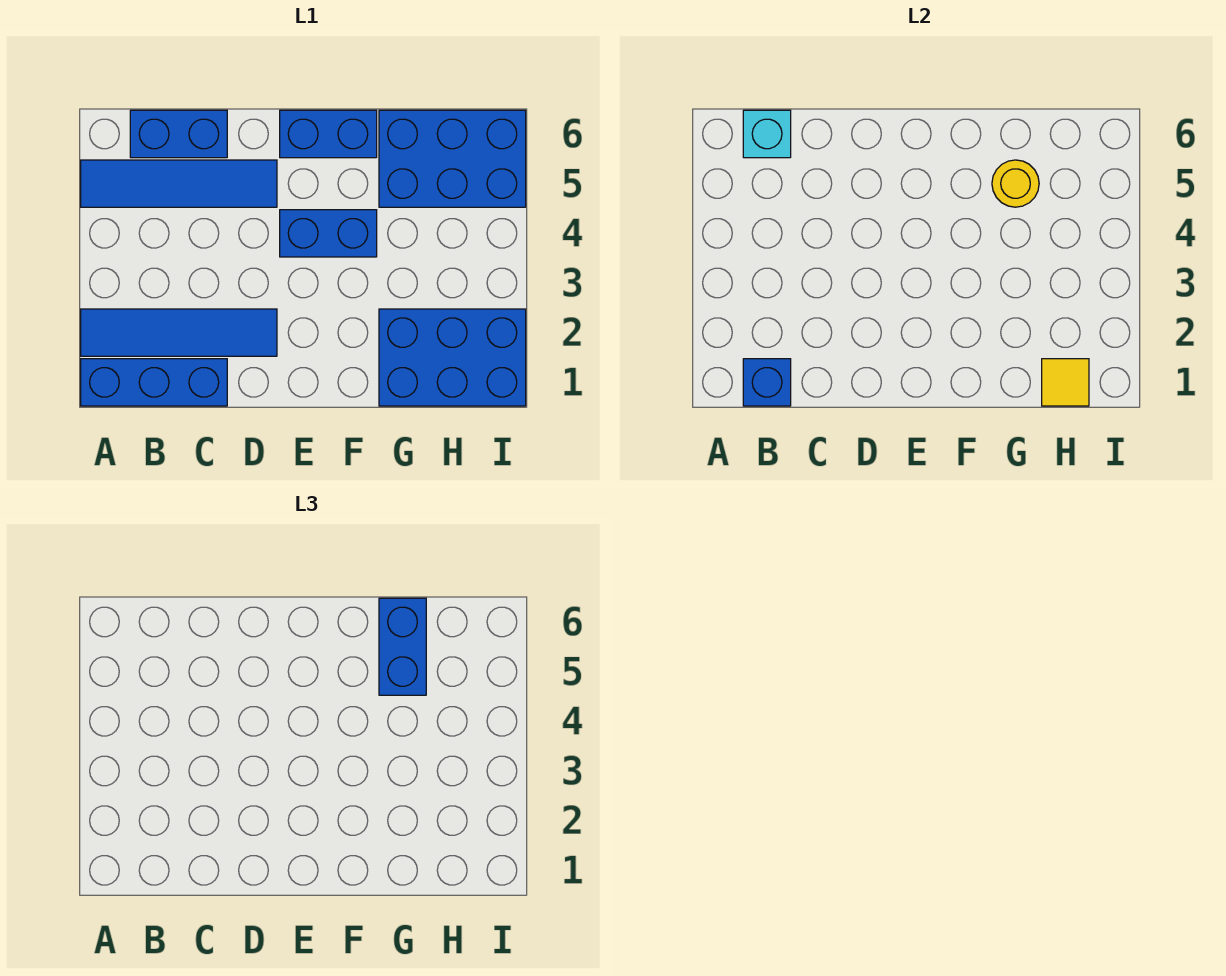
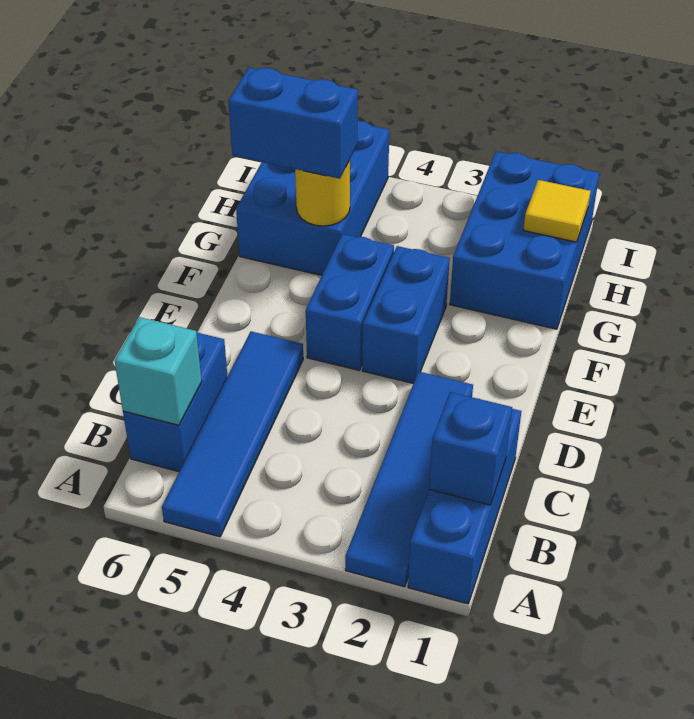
blue 1x2 brick [280,110,377,158] -> blue 1x2 brick moved to [362,246,450,383]

